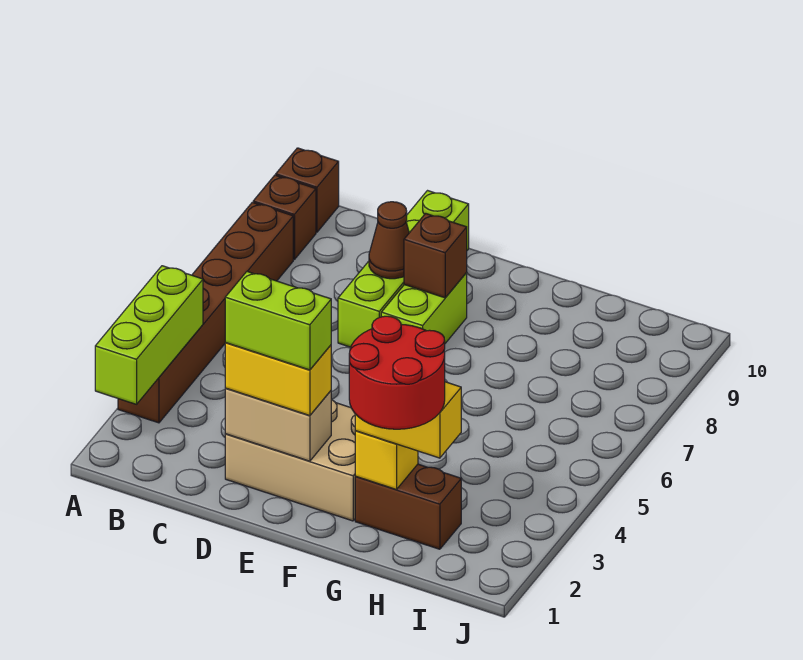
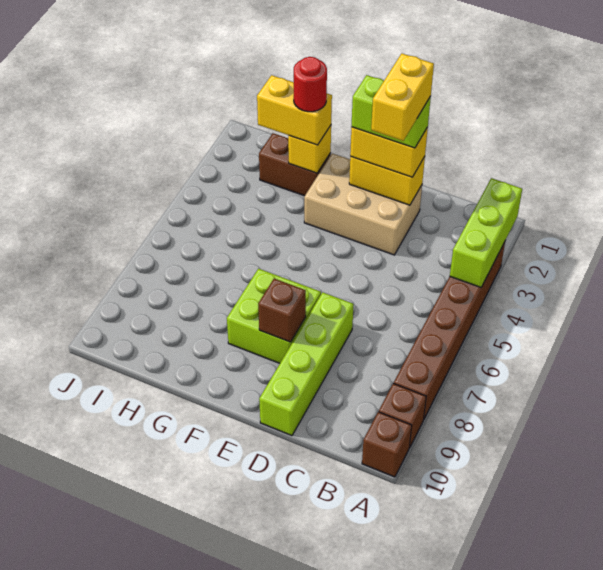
tan 1x2 brick [225,388,331,461] -> yellow 1x2 brick [349,157,425,205]
none -> yellow 1x2 brick [371,54,434,141]
brown 1x1 cone [369,202,409,279] -> none
lime 1x2 brick [381,273,467,343] -> lime 2x2 brick [227,269,321,363]
red 2x2 round brick [349,316,445,429] -> red 1x1 round brick [294,57,327,112]

